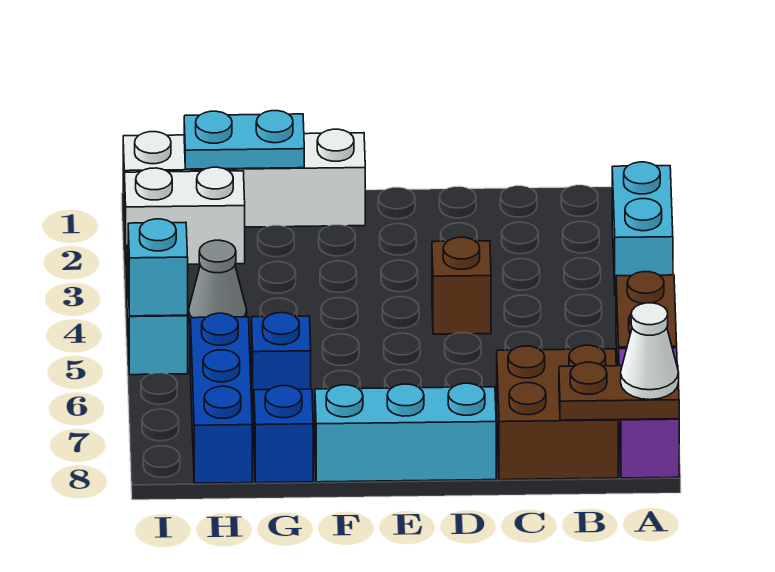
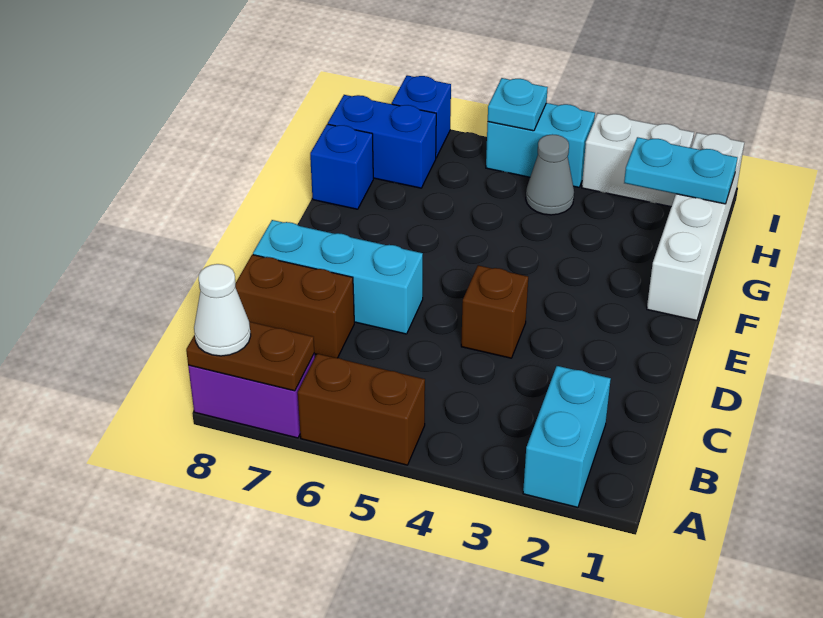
cyan 1x2 brick [612,162,673,296] -> cyan 1x2 brick turned to [523,366,611,507]
brown 1x2 plate [559,362,679,420] -> brown 1x2 plate turned to [186,322,314,391]
brown 2x2 brick [497,345,618,480] -> brown 1x2 brick [235,255,354,358]
cyan 1x3 brick [315,383,496,482] -> cyan 1x3 brick turned to [253,220,423,334]
cyan 1x2 plate [184,111,304,169] -> cyan 1x2 plate turned to [624,137,737,204]
blue 1x1 brick [251,313,311,410] -> blue 1x1 brick moved to [392,75,451,158]
white 1x2 brick [124,167,245,265] -> white 1x2 brick turned to [582,113,694,207]
blue 1x3 brick [190,313,252,483] -> blue 1x2 brick [328,95,436,188]
cyan 1x1 brick [128,219,188,316] -> cyan 1x1 plate [488,78,548,131]

